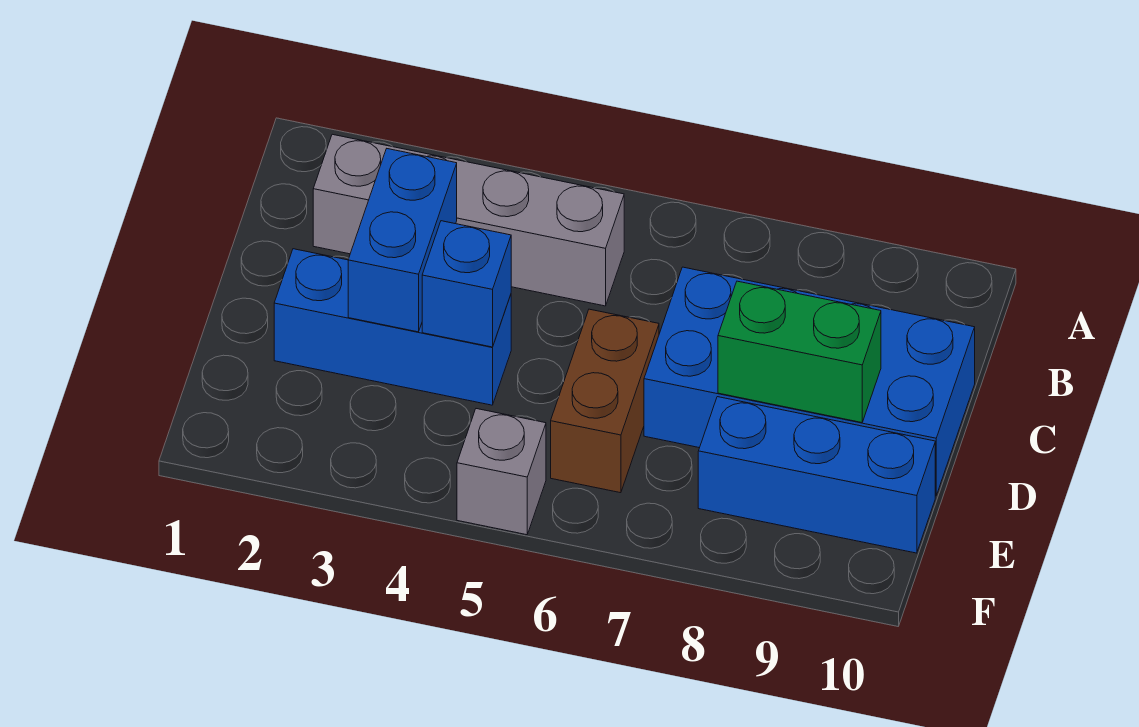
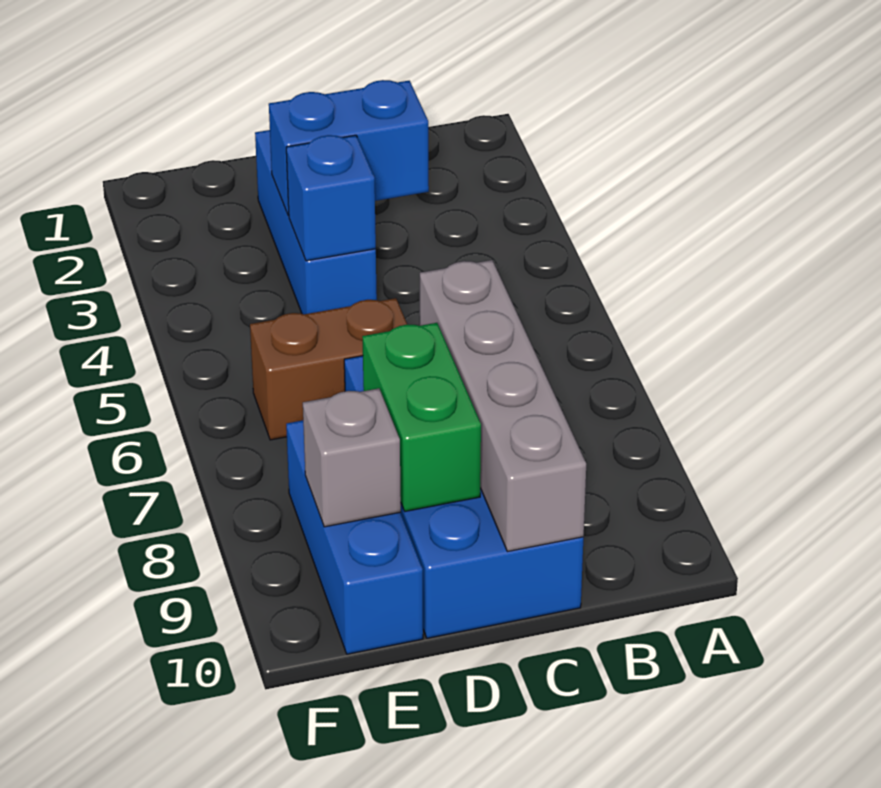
grey 1x4 brick [313,134,624,306] -> grey 1x4 brick moved to [420,260,586,552]
grey 1x1 brick [457,409,546,535] -> grey 1x1 brick moved to [303,388,401,527]

